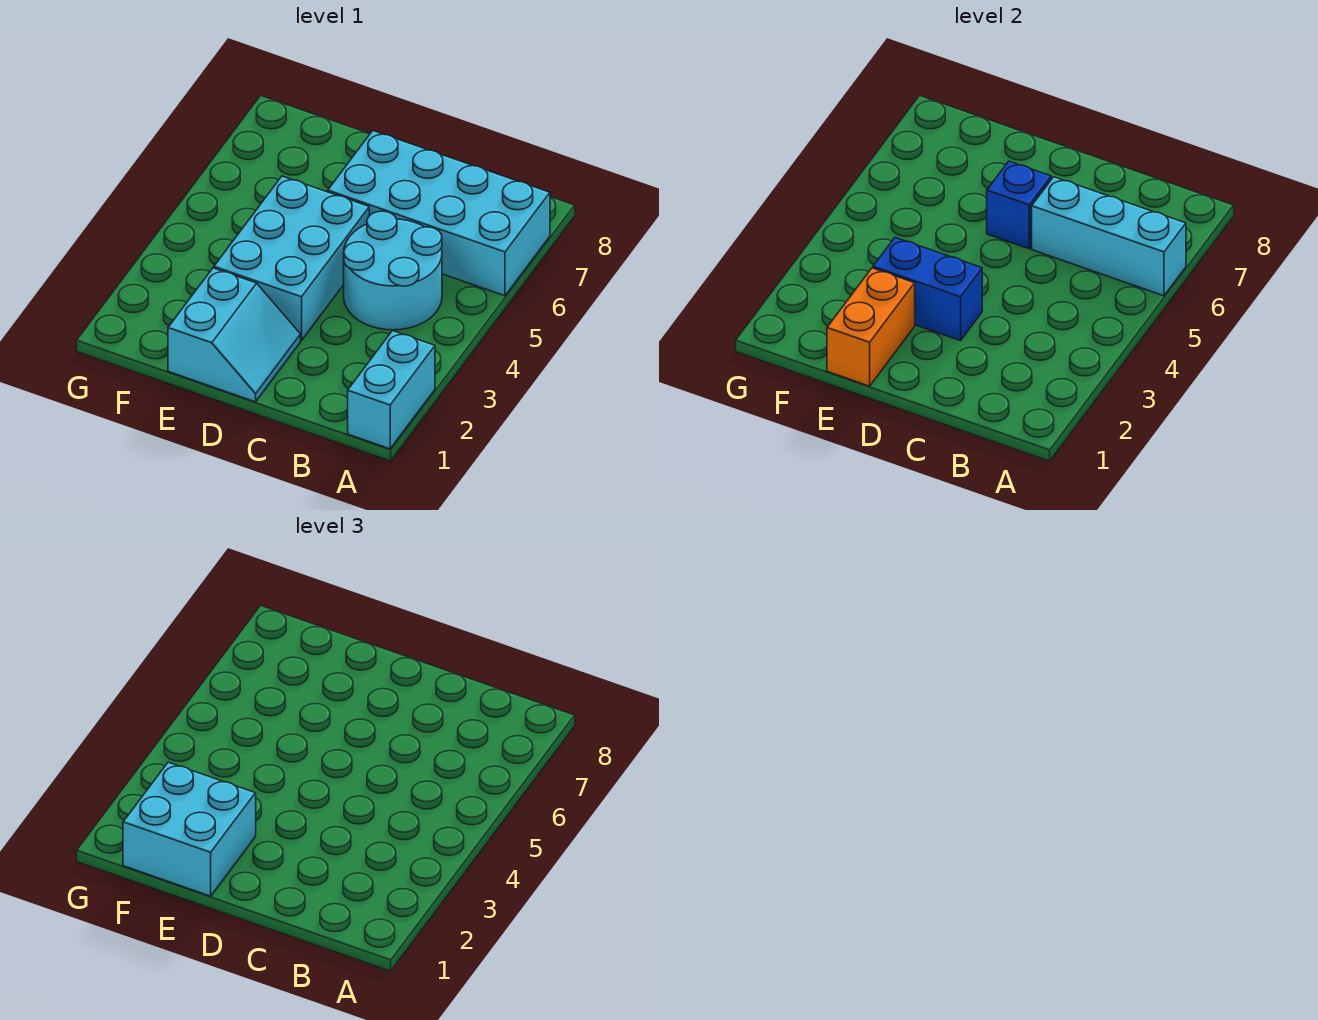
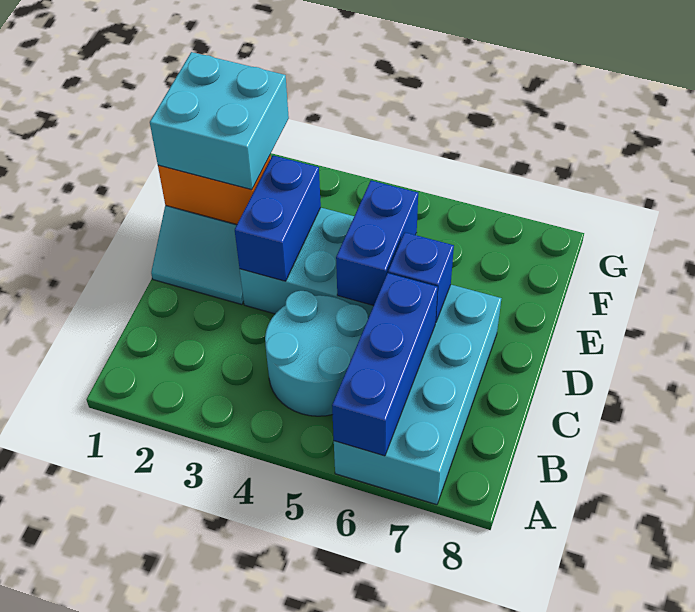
cyan 1x2 brick [348,331,435,449] -> none
cyan 1x3 brick [1032,177,1186,296] -> blue 1x3 brick [332,273,438,456]
none -> blue 1x2 brick [336,181,418,306]

